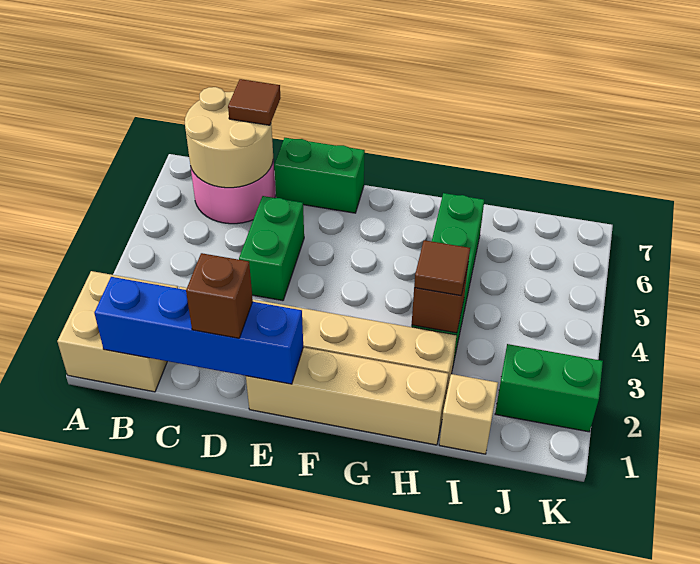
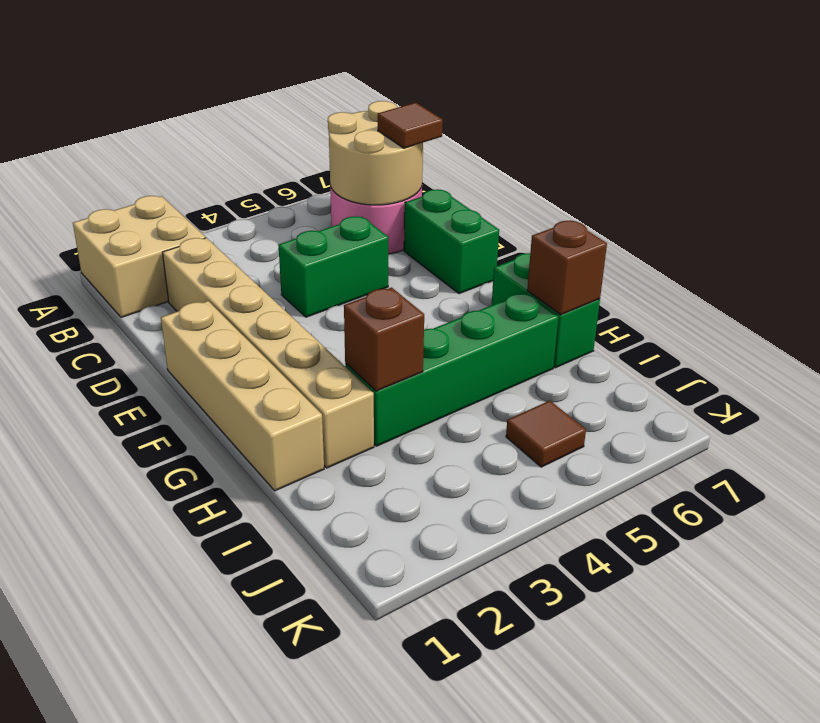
blue 1x4 brick [94,277,303,384] -> none
brown 1x1 brick [186,253,253,338] -> brown 1x1 brick moved to [527,221,607,315]
brown 1x1 tile [414,240,470,296] -> brown 1x1 tile moved to [506,401,586,467]
tan 1x1 brick [439,374,498,454] -> none
green 1x2 brick [495,344,603,432] -> green 1x2 brick moved to [492,253,600,368]

